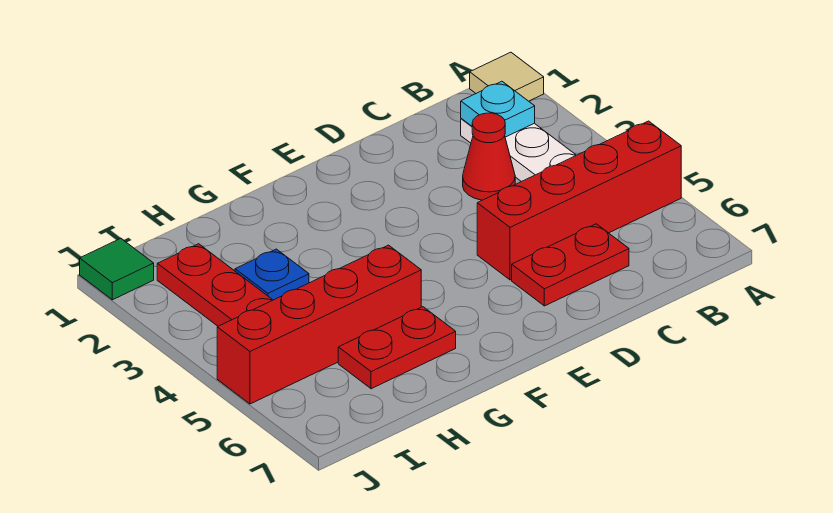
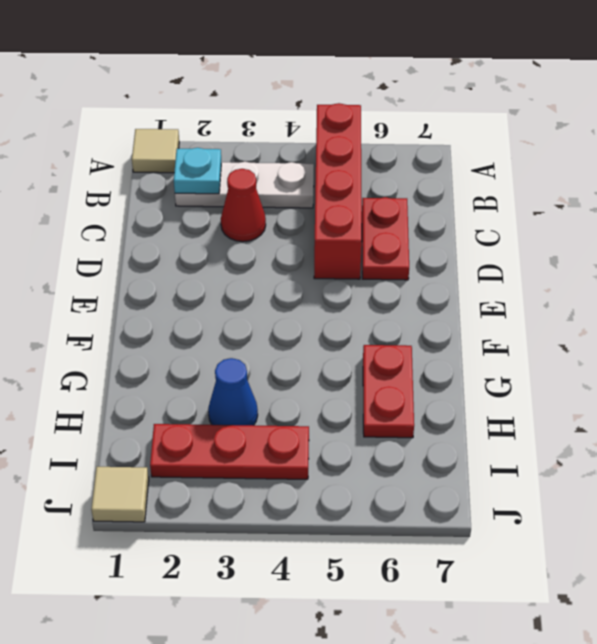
red 1x4 brick [217,245,421,404] -> none
blue 1x1 plate [235,249,309,300] -> blue 1x1 cone [208,358,258,425]
green 1x1 tile [80,238,154,300] -> tan 1x1 tile [91,467,149,522]

